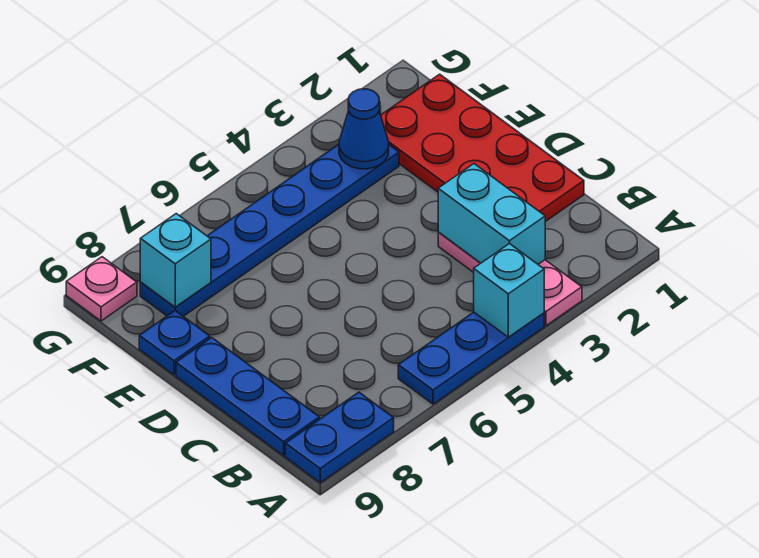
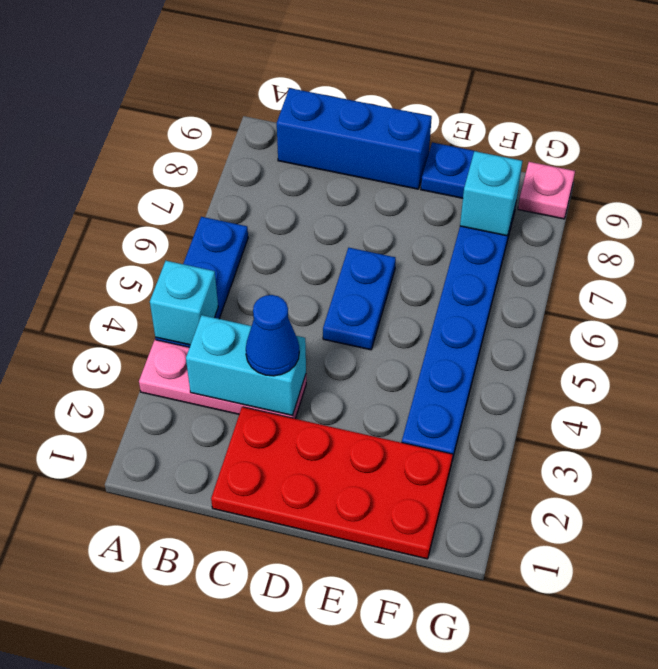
blue 1x2 plate [285,392,394,483] -> blue 1x2 plate moved to [323,248,396,350]
blue 1x3 plate [176,338,320,456] -> blue 1x3 brick [277,88,432,189]
blue 1x1 cone [339,89,389,169] -> blue 1x1 cone moved to [246,295,299,376]

